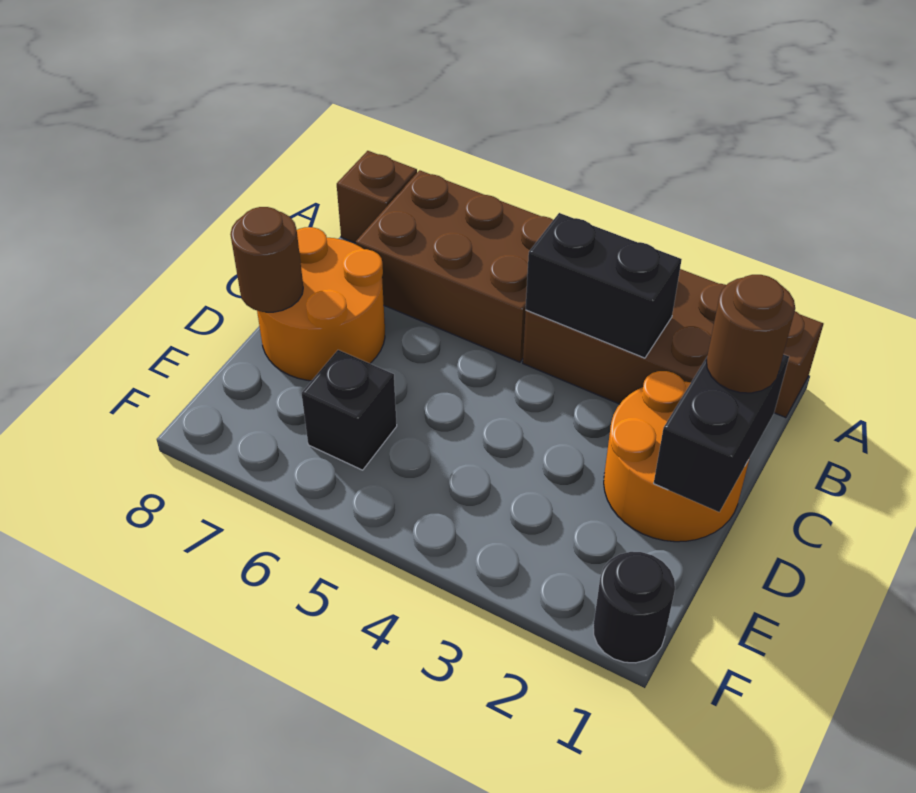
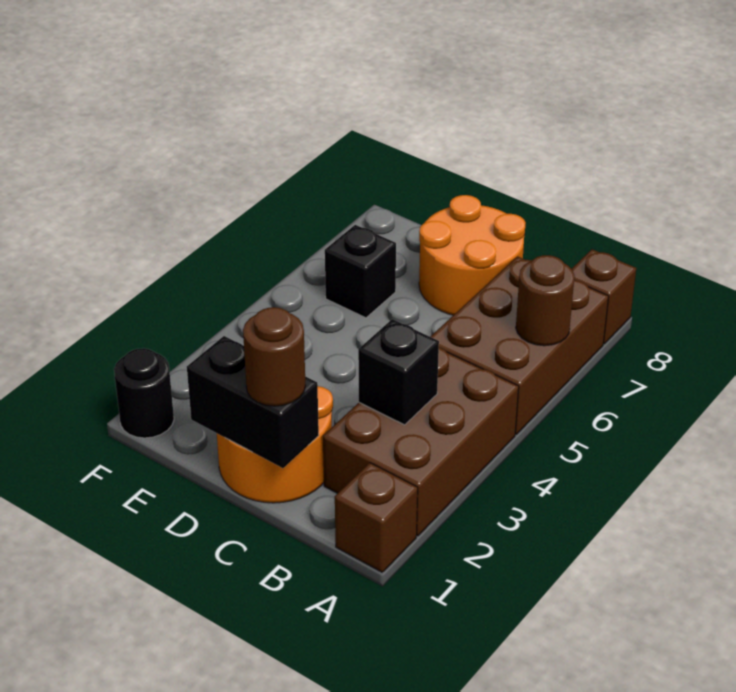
black 1x2 brick [526,213,682,358] -> black 1x1 brick [358,319,439,425]
brown 1x1 round brick [230,207,303,312] -> brown 1x1 round brick moved to [516,255,575,346]

